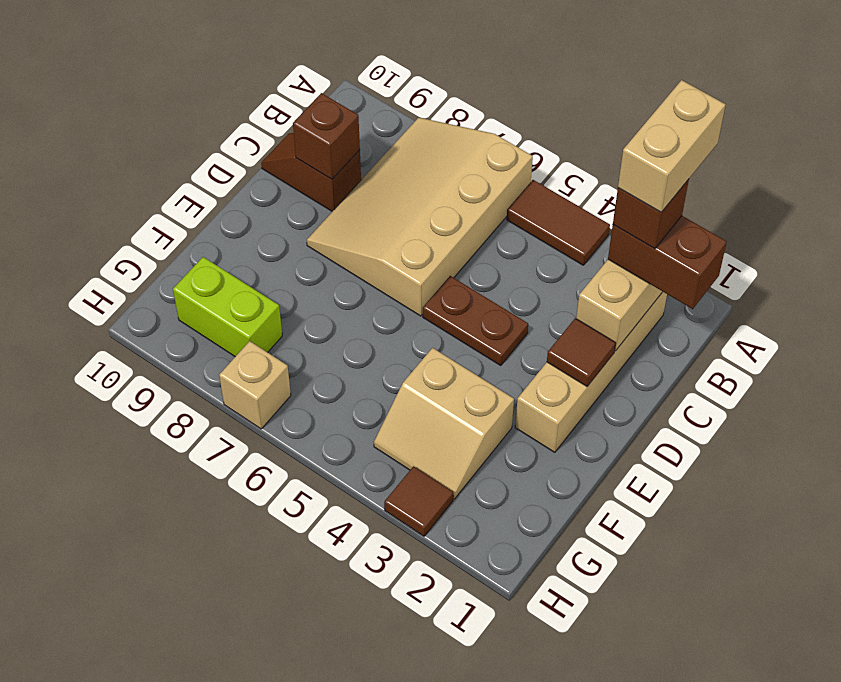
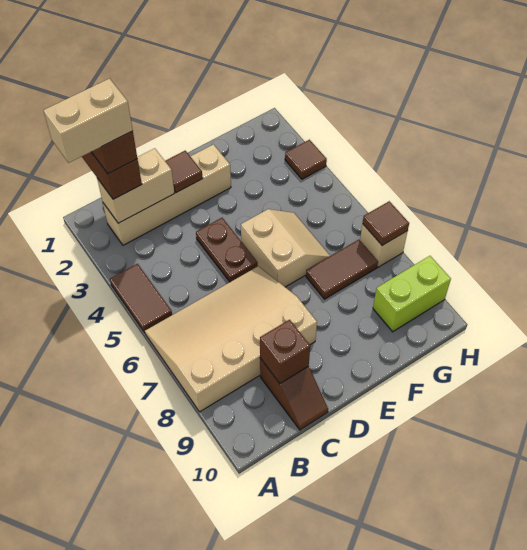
tan 3x4 slope [307,118,533,316] -> tan 3x4 slope turned to [145,266,317,412]
tan 2x2 slope [374,348,514,499] -> tan 2x2 slope moved to [241,209,330,287]
none -> brown 1x2 tile [306,240,378,299]
lime 1x2 brick [173,257,282,357] -> lime 1x2 brick turned to [373,256,451,332]
none -> brown 1x1 tile [363,201,409,245]

